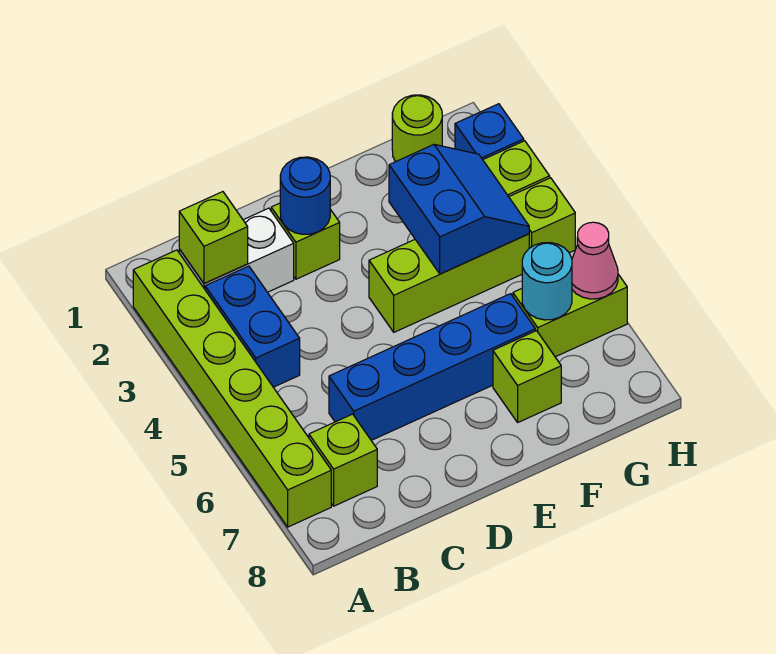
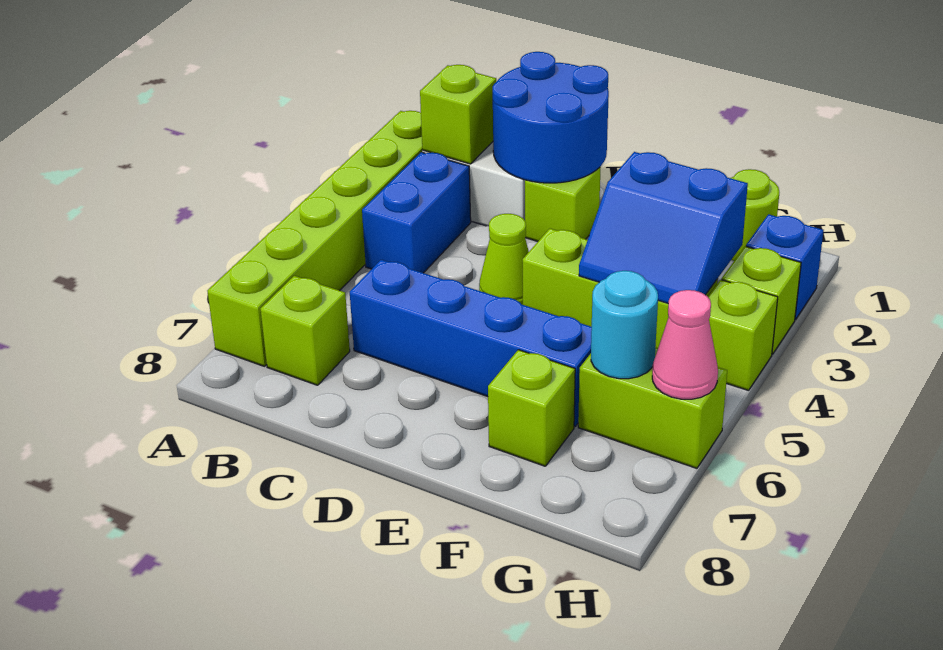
blue 1x1 round brick [280,157,330,234] -> blue 2x2 round brick [493,52,609,183]
none -> lime 1x1 cone [479,214,529,305]
blue 2x2 slope [389,144,529,274] -> blue 2x2 slope turned to [579,152,748,303]

